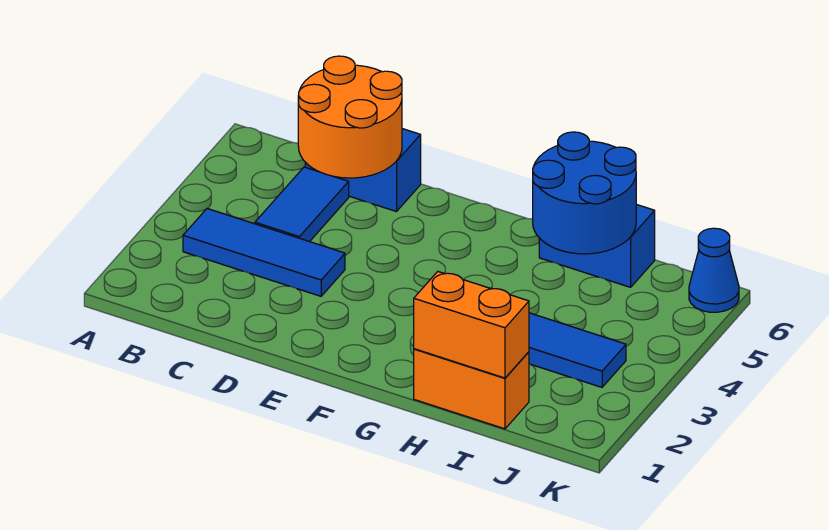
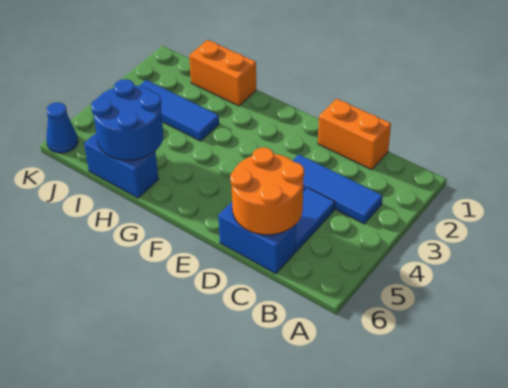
orange 1x2 brick [414,272,529,378] -> orange 1x2 brick moved to [318,99,391,170]

